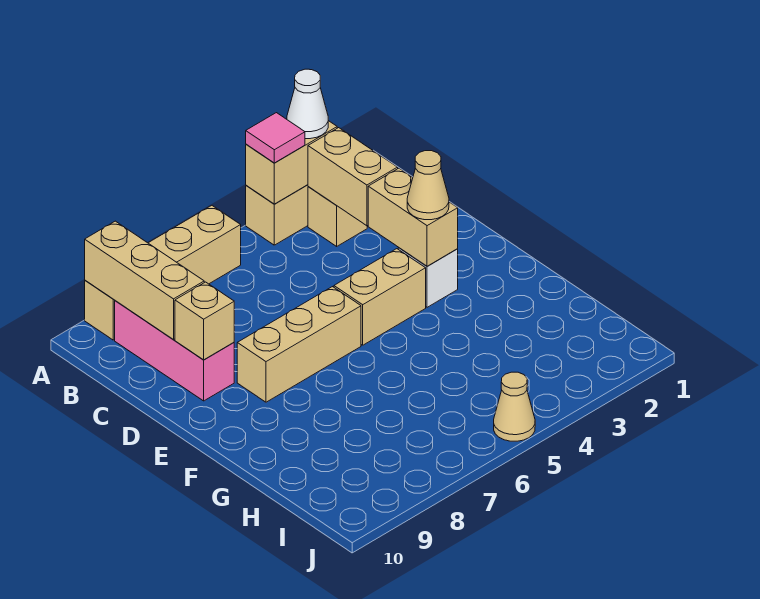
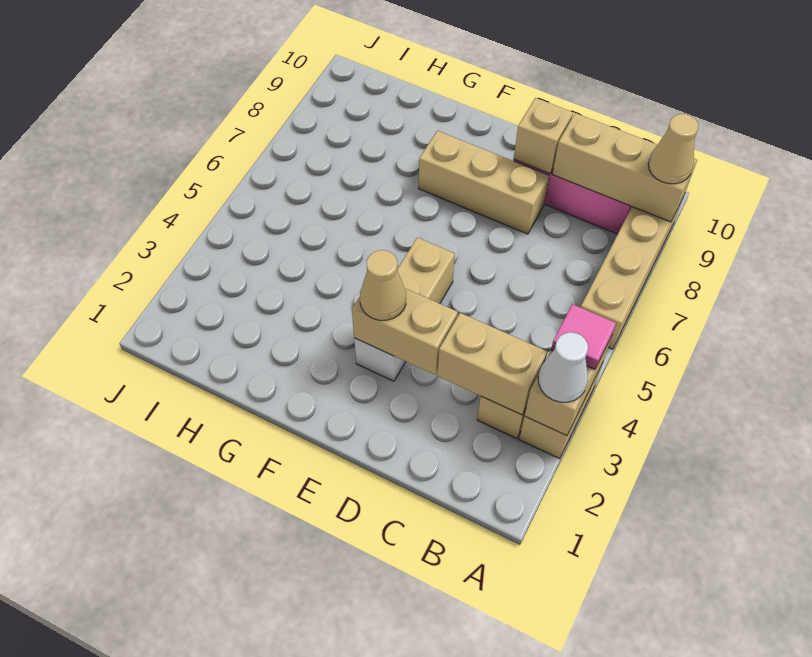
tan 1x3 brick [237,287,361,402] -> tan 1x3 brick turned to [419,131,549,234]
tan 1x1 cone [494,372,535,441] -> tan 1x1 cone moved to [648,114,699,184]

